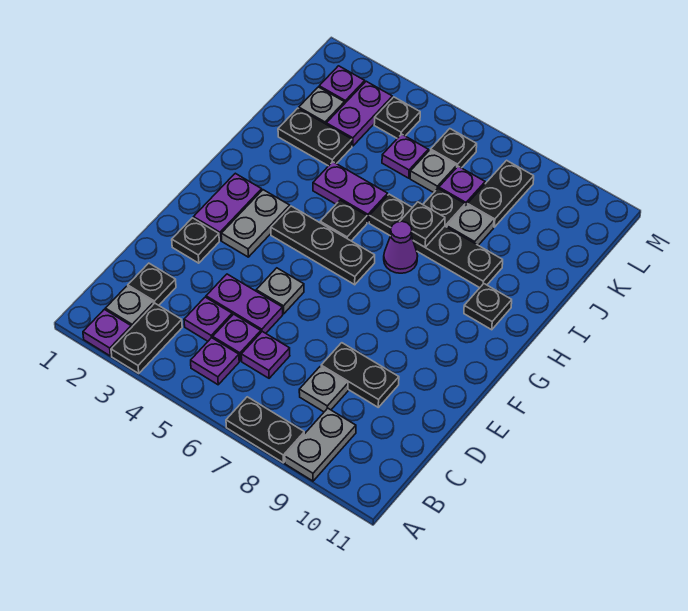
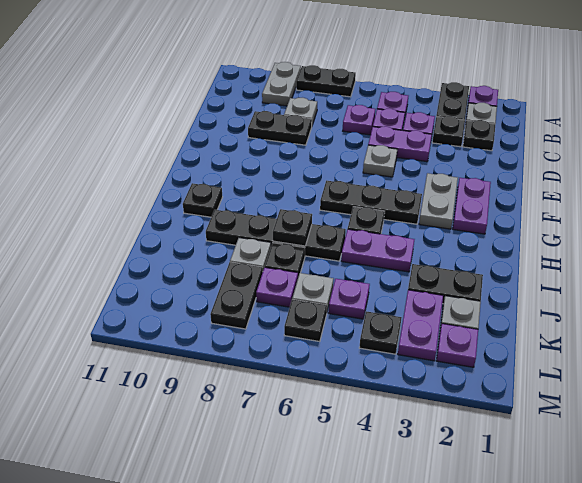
black 1x1 plate [172,218,219,263] -> black 1x1 plate moved to [432,116,465,147]
purple 1x1 cone [384,221,418,273] -> none

